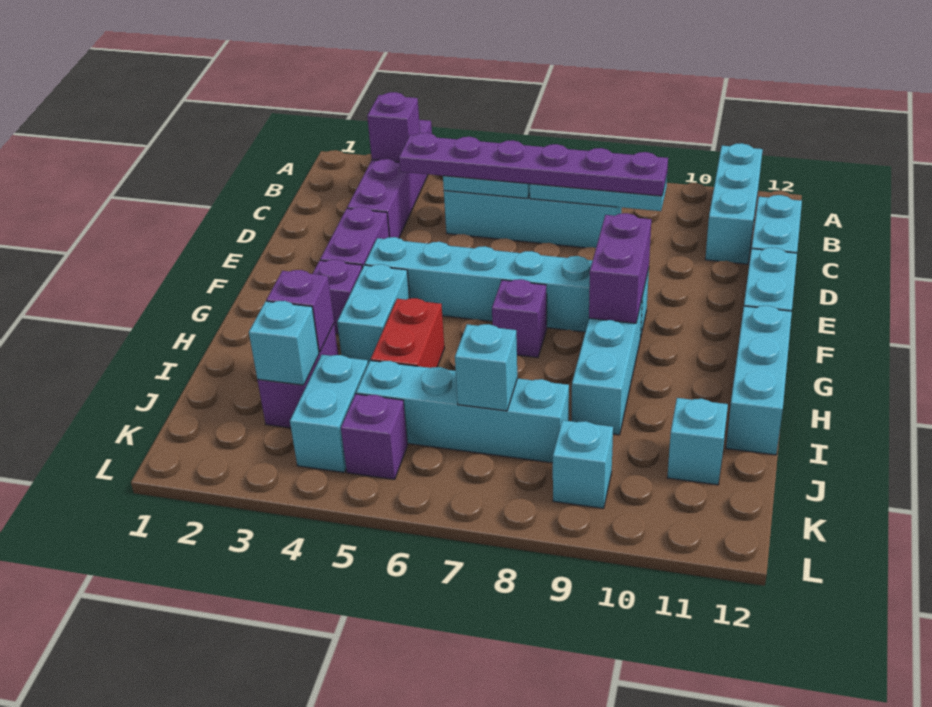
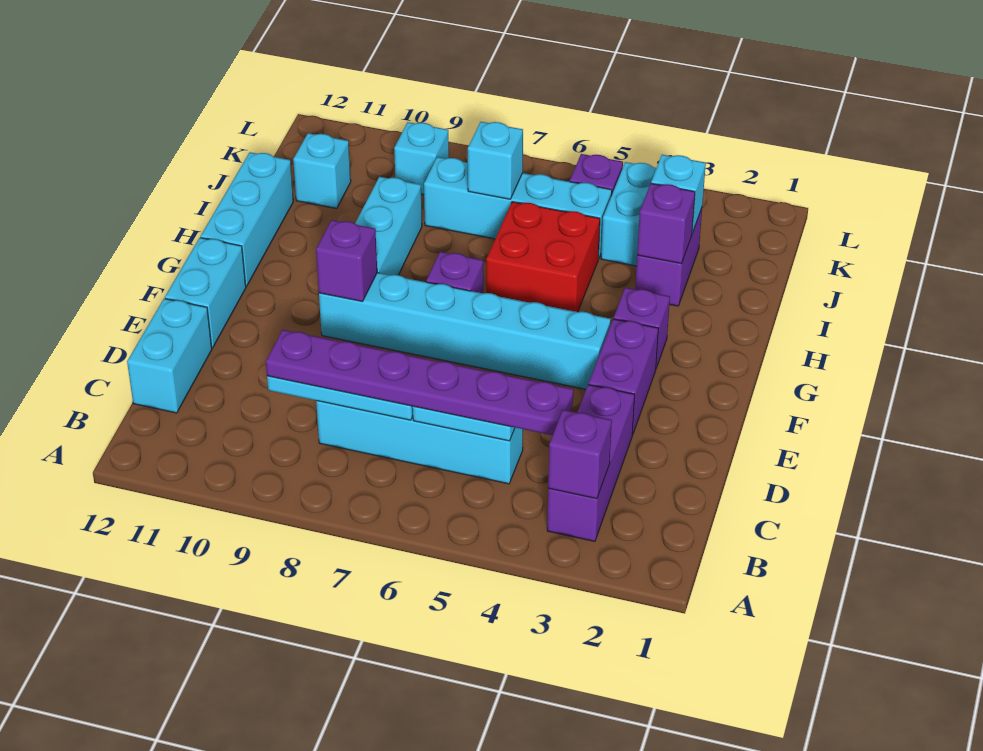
purple 1x4 brick [347,120,432,238] -> purple 1x3 brick [547,385,635,541]
cyan 1x3 brick [705,143,763,264] -> none
purple 1x2 brick [589,213,651,323] -> purple 1x1 brick [316,220,377,302]
cyan 1x2 brick [337,264,410,364] -> none
red 1x2 brick [371,298,444,368] -> red 2x2 brick [486,202,600,312]

